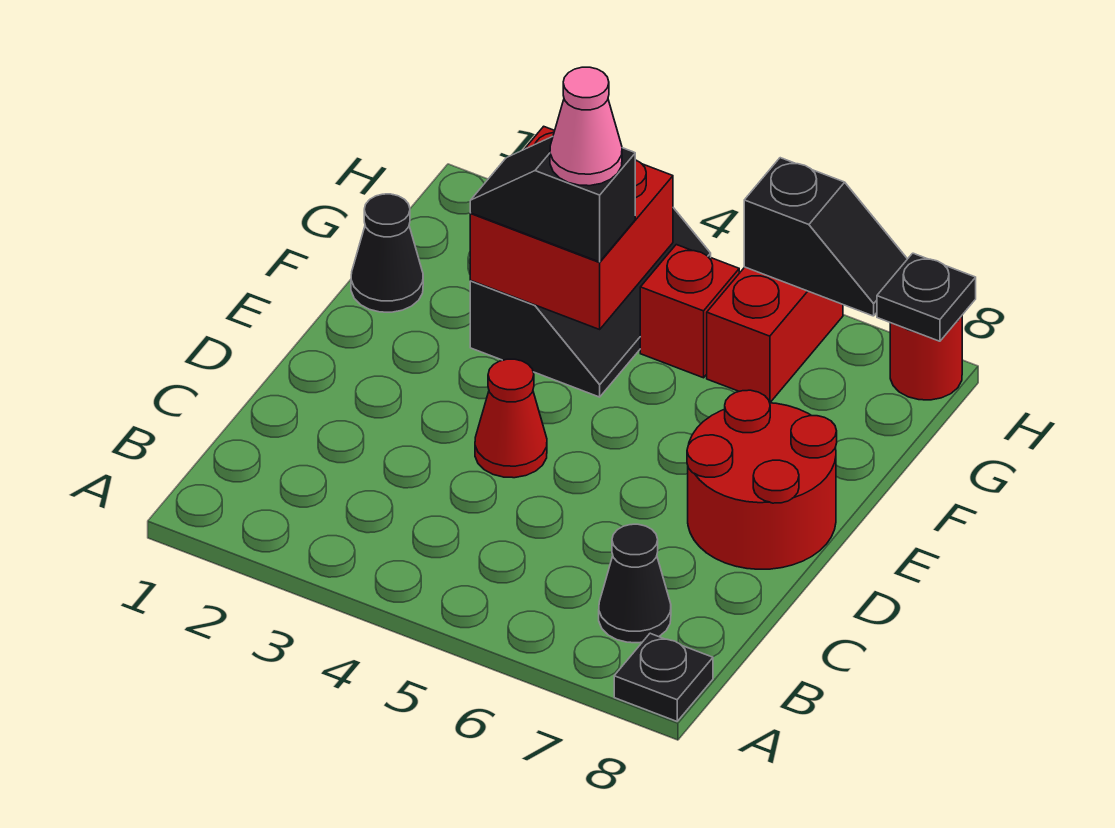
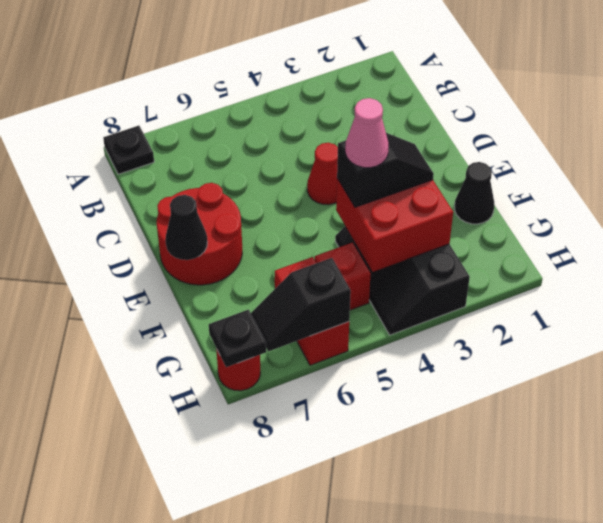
black 1x1 cone [599,524,671,643] -> black 1x1 cone moved to [165,195,207,260]

